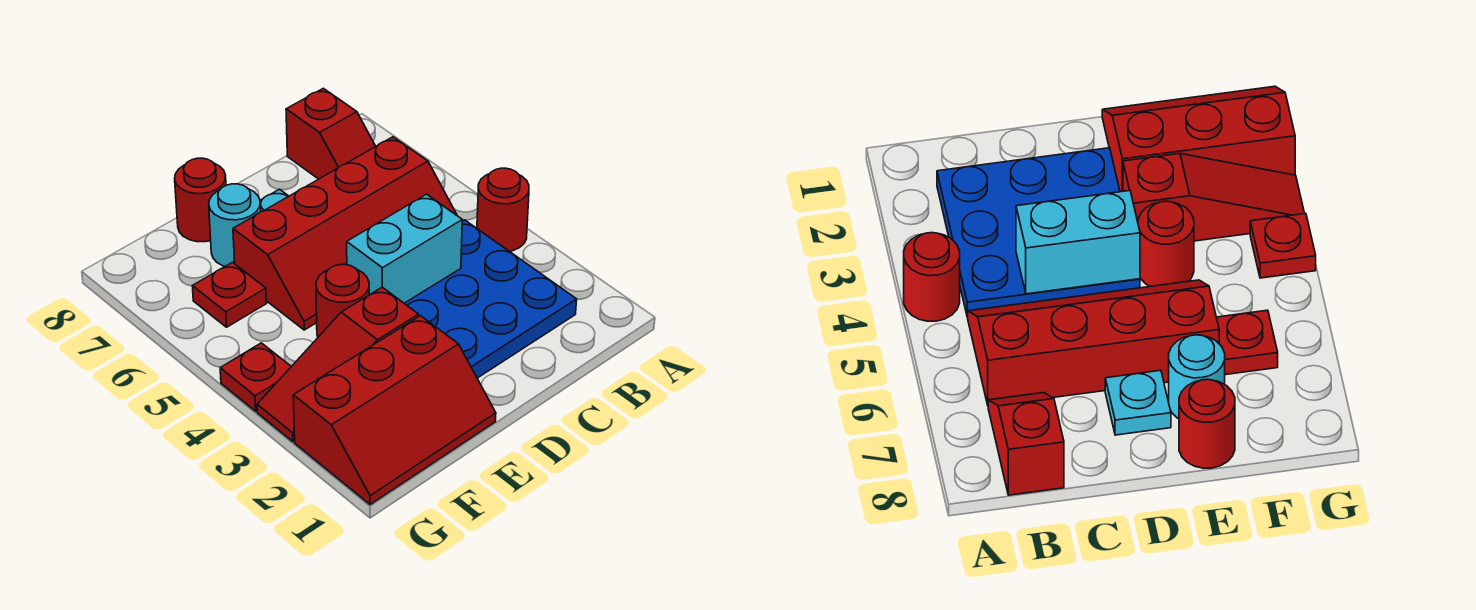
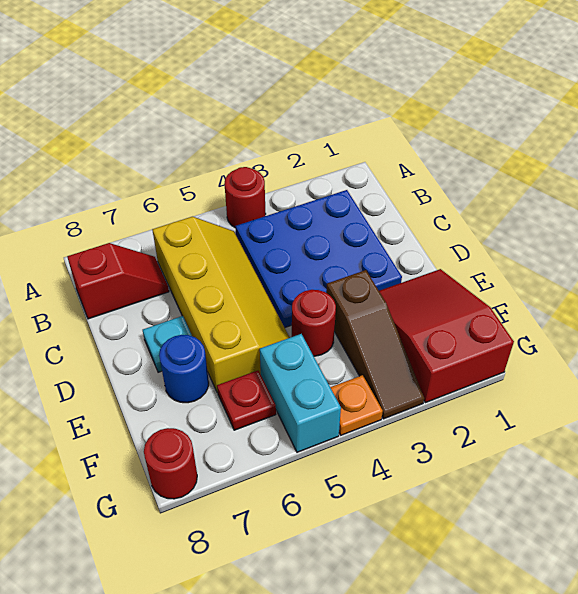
red 2x4 slope [233,137,457,330] -> yellow 2x4 slope [152,217,290,393]
cyan 1x2 brick [347,194,462,303] -> cyan 1x2 brick moved to [260,334,341,452]
red 2x3 slope [293,316,496,505] -> red 2x3 slope turned to [379,269,514,403]
red 1x3 slope [257,287,419,442] -> brown 1x3 slope [326,270,424,419]
cyan 1x1 round brick [209,184,261,266] -> blue 1x1 round brick [159,335,209,403]
red 1x1 round brick [175,158,226,242] -> red 1x1 round brick moved to [144,428,197,499]
red 1x1 plate [220,343,291,411] -> orange 1x1 plate [330,375,383,435]

